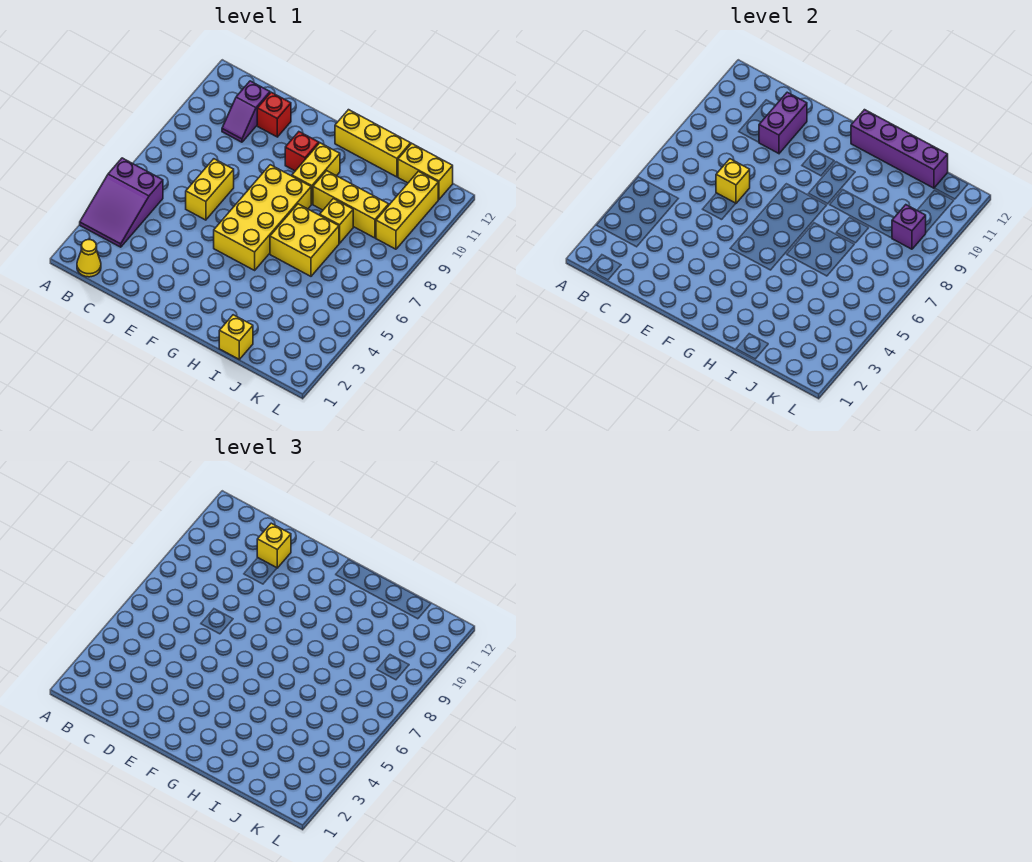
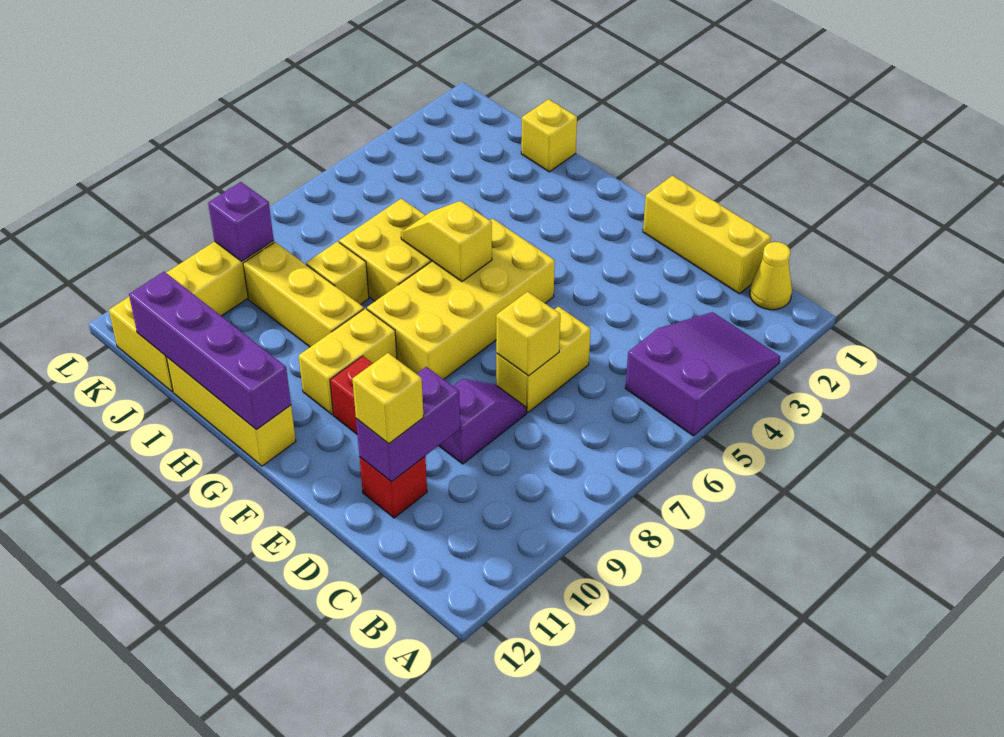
none -> yellow 1x3 brick [643,176,771,294]
purple 1x2 slope [222,81,270,142] -> purple 1x2 slope moved to [439,379,526,464]
none -> yellow 1x2 slope [401,201,492,282]

